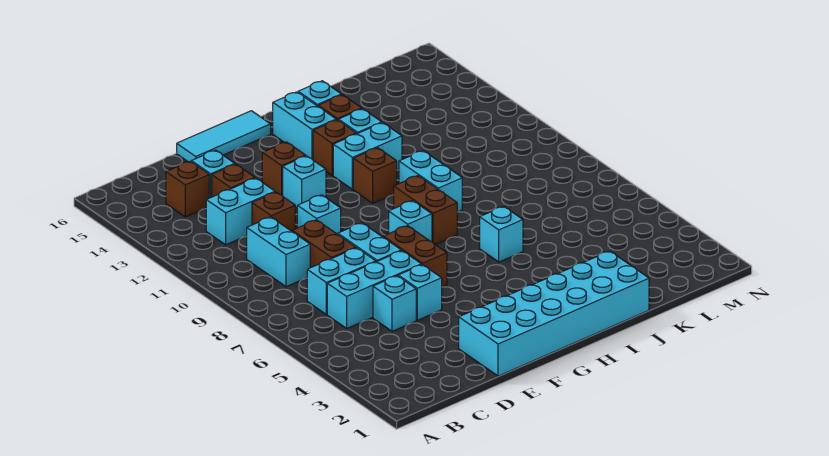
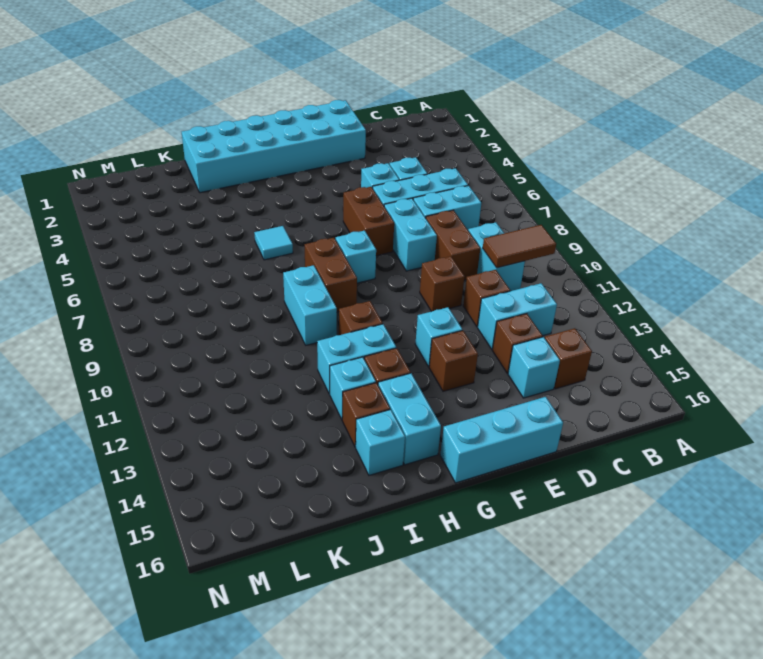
none -> brown 1x2 tile [483,225,556,268]
cyan 1x1 brick [297,195,341,234] -> brown 1x1 brick [420,256,464,311]
cyan 1x3 tile [177,111,271,162] -> cyan 1x3 brick [440,397,563,483]
cyan 1x1 brick [480,206,523,262] -> cyan 1x1 tile [254,226,293,260]

